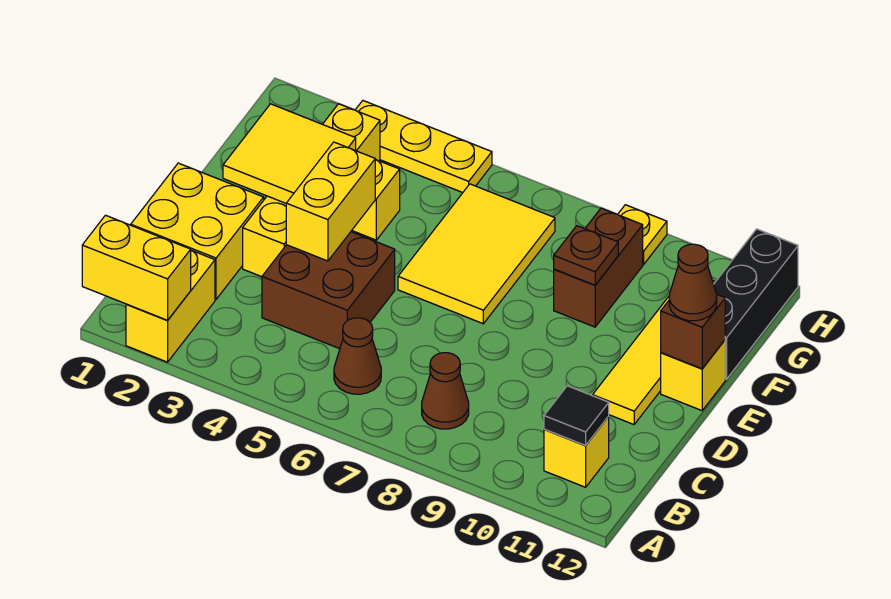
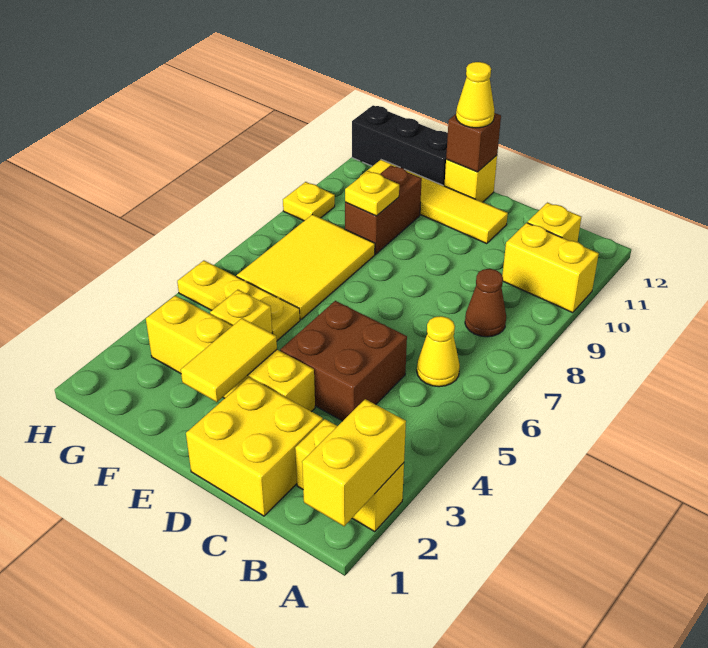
brown 1x1 cone [334,318,381,394] -> yellow 1x1 cone [417,316,460,387]
black 1x1 tile [544,386,609,445] -> none
yellow 1x2 brick [286,142,375,261] -> yellow 1x2 brick moved to [502,223,599,313]
yellow 2x2 tile [223,104,356,203] -> yellow 1x2 tile [181,318,277,402]
yellow 2x3 tile [398,184,555,324] -> yellow 2x3 tile turned to [236,215,375,319]
brown 1x1 cone [669,244,717,321] -> yellow 1x1 cone [456,62,495,128]
brown 1x2 brick [554,208,643,327] -> brown 1x2 brick turned to [345,165,422,254]
brown 1x1 plate [554,226,618,285] -> yellow 1x1 plate [345,171,399,216]
yellow 1x3 plate [356,101,492,193] -> yellow 1x3 plate turned to [177,261,300,341]

